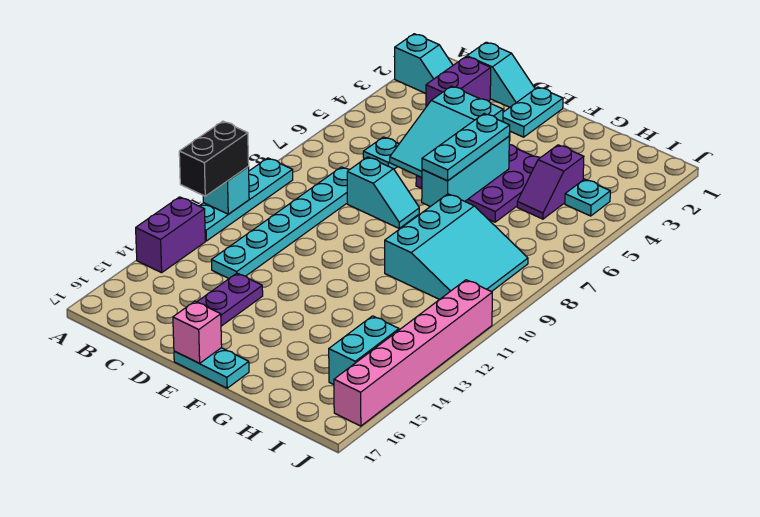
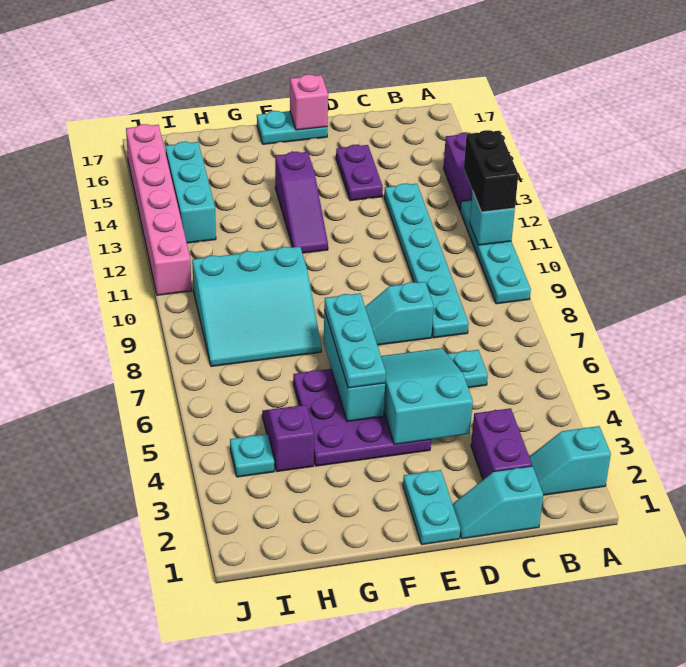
none -> purple 1x3 slope [275,152,328,253]
cyan 3x3 slope [385,194,528,300] -> cyan 3x3 slope turned to [192,246,321,366]
cyan 1x2 brick [329,316,399,385] -> cyan 1x3 brick [165,142,216,243]

